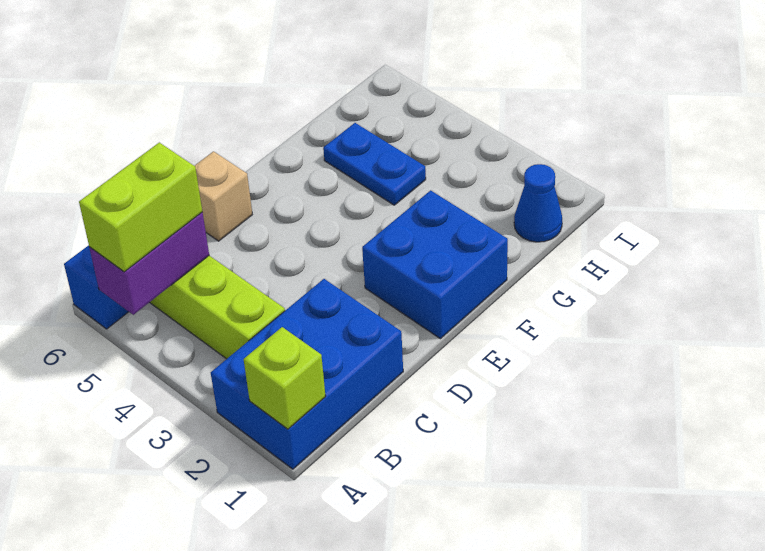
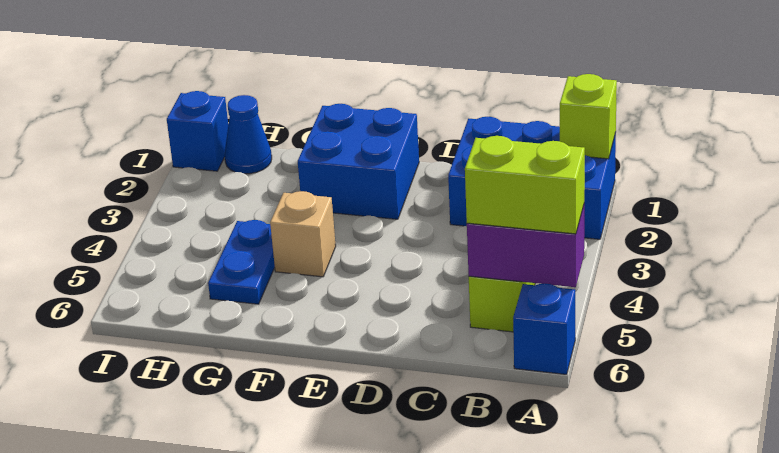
tan 1x1 brick [195,151,252,241] -> tan 1x1 brick moved to [270,191,336,277]
none -> blue 1x1 brick [167,91,228,171]

